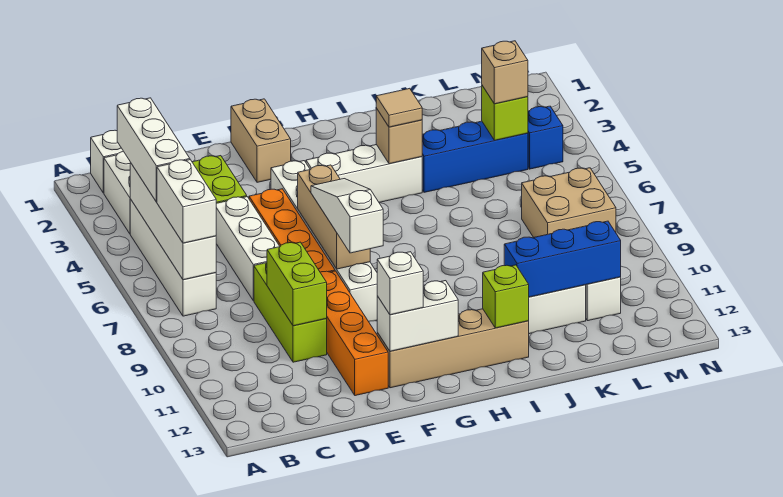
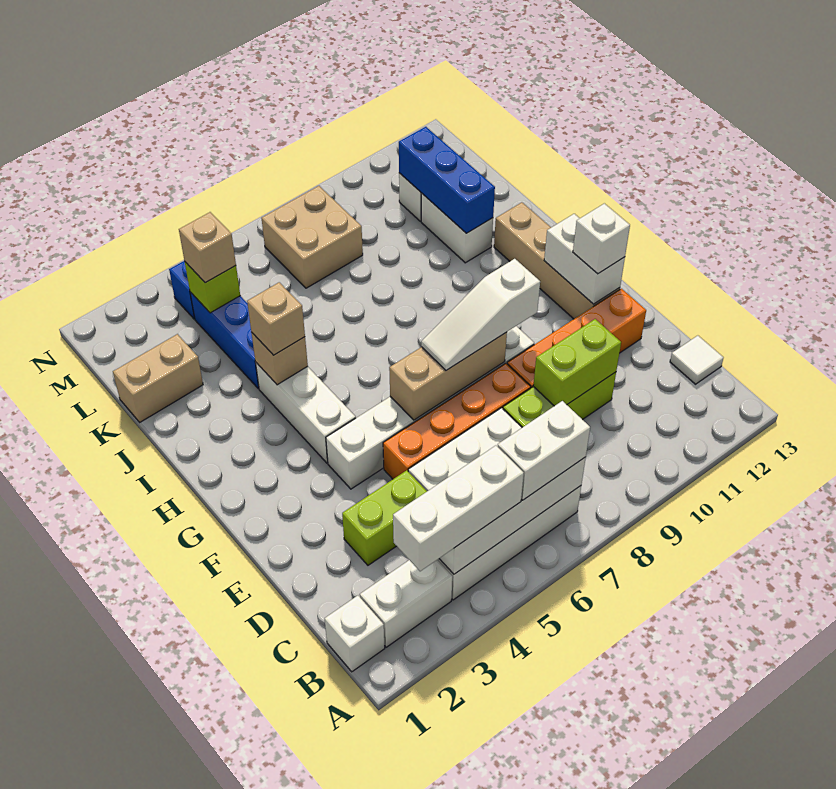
none -> white 1x1 tile [670,336,723,384]
tan 1x2 brick [231,99,291,182] -> tan 1x2 brick moved to [113,334,203,422]
tan 1x1 tile [376,88,422,127] -> tan 1x1 brick [247,282,305,355]
lime 1x1 brick [483,265,529,328] -> none

